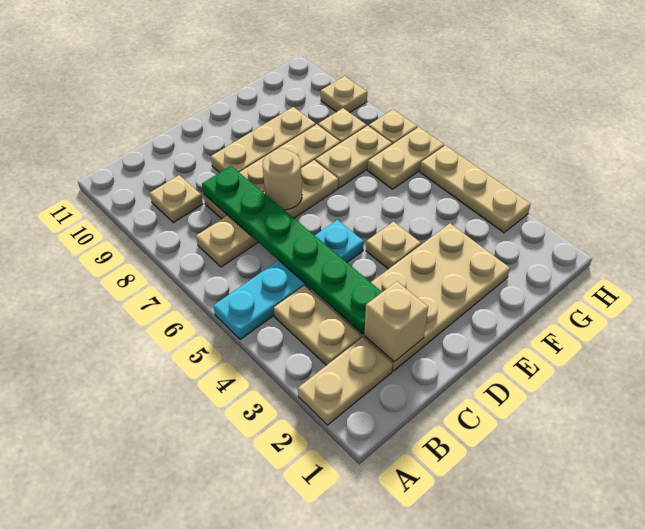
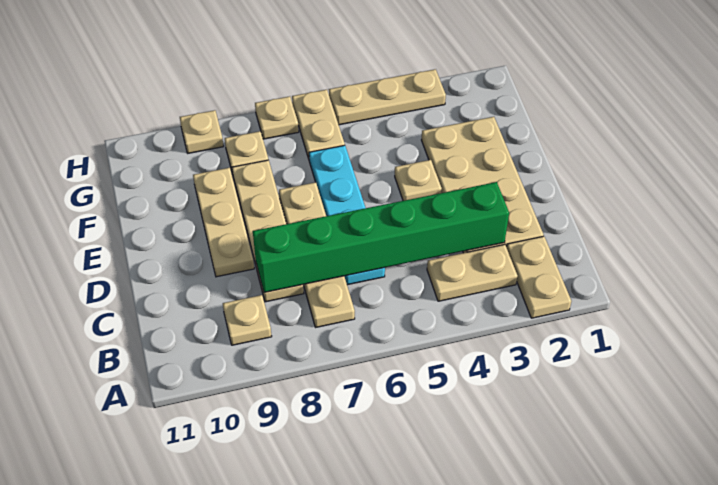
cyan 1x4 plate [213,220,364,340] -> cyan 1x4 plate moved to [309,145,385,285]
tan 1x1 brick [364,281,428,362] -> none
green 1x6 plate [202,166,382,334] -> green 1x6 brick [253,182,509,292]
tan 1x1 round brick [263,149,302,210] -> none
tan 1x2 plate [315,126,392,188] -> none

